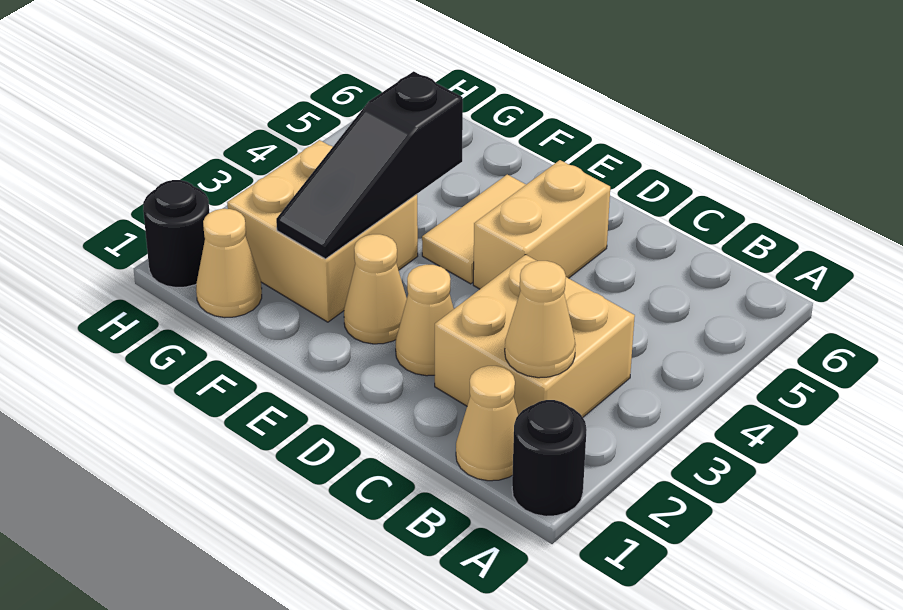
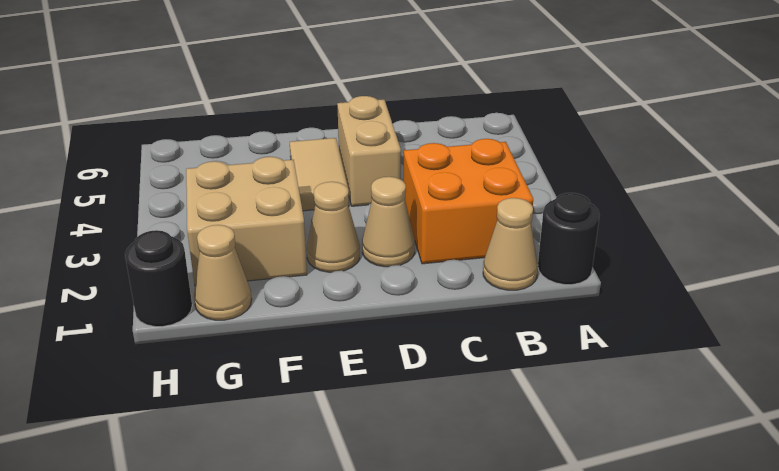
tan 2x2 brick [435,255,635,417] -> orange 2x2 brick [403,139,533,264]
tan 1x1 cone [505,261,576,378] -> none
black 1x3 slope [276,71,463,259] -> none

